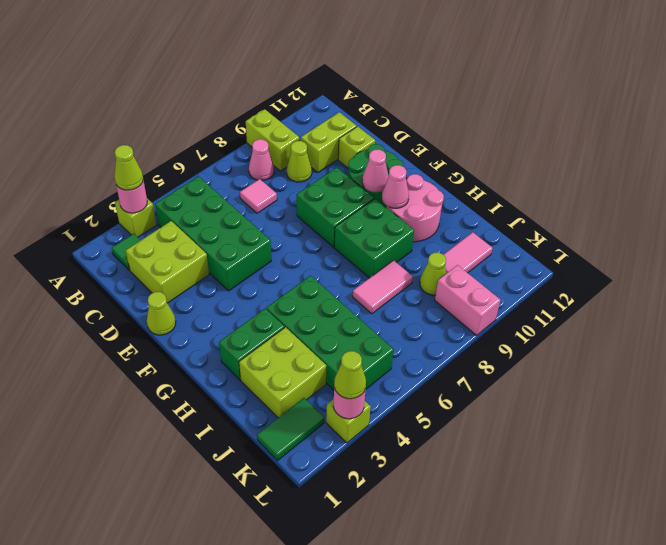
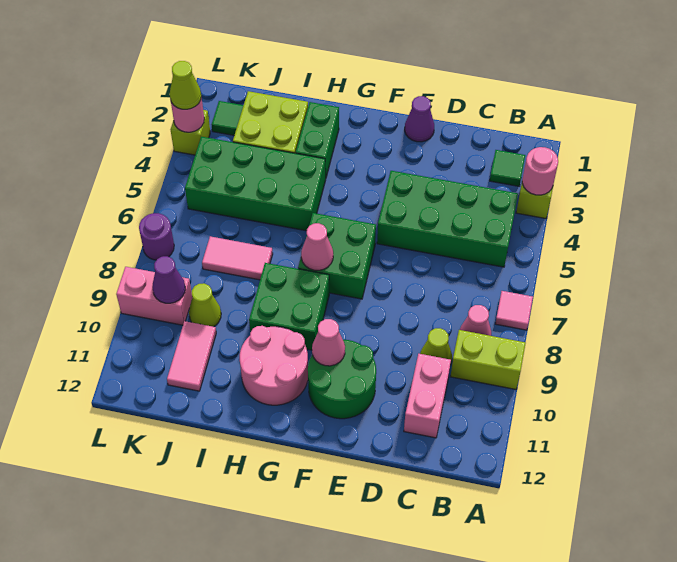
lime 1x1 cone [114,145,143,190] -> none
lime 2x2 brick [126,221,209,303] -> none
pink 1x1 tile [240,179,277,213] -> pink 1x1 tile moved to [495,291,533,330]
lime 1x2 brick [301,112,357,172] -> pink 1x2 brick [404,354,451,438]
lime 1x1 brick [338,126,375,168] -> none
lime 1x1 cone [147,292,176,335] -> purple 1x1 cone [405,96,434,142]
green 2x2 brick [297,167,374,247] -> green 2x2 brick moved to [298,213,376,299]
pink 1x1 cone [382,165,409,208] -> pink 1x1 cone moved to [301,223,333,270]
pink 1x2 tile [353,260,413,314] -> pink 1x2 tile turned to [202,236,273,280]
green 1x2 tile [257,398,324,460] -> green 1x1 tile [212,101,243,135]
none -> purple 1x1 cone [152,256,185,303]
none -> purple 1x1 round brick [139,213,174,260]

